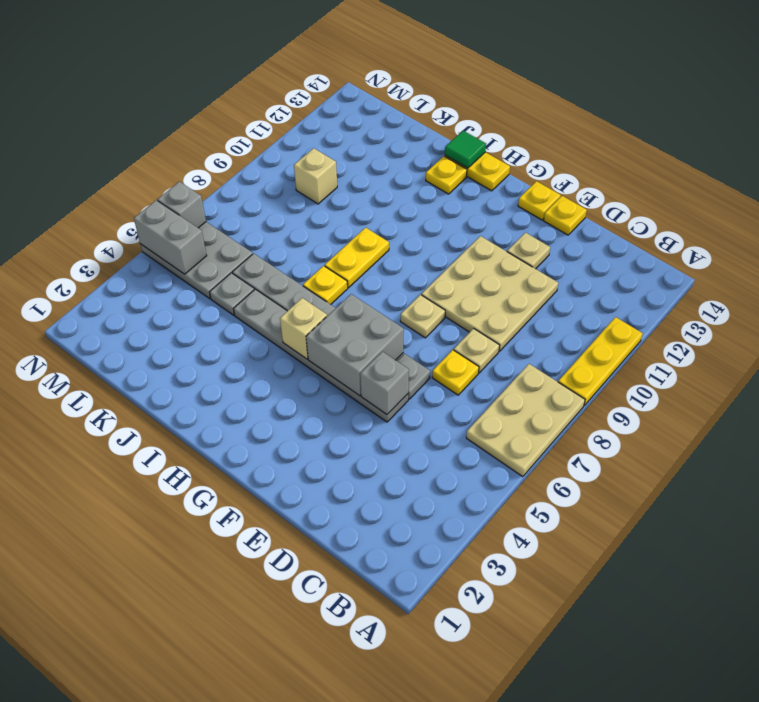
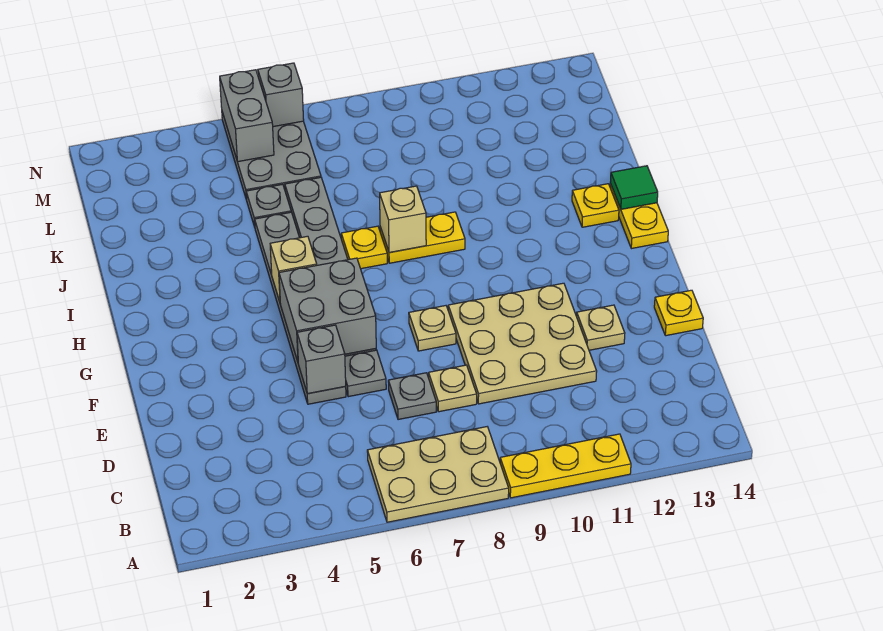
yellow 1x1 plate [432,350,479,395] -> grey 1x1 plate [388,373,436,420]
yellow 1x1 plate [518,181,561,220] -> none
tan 1x1 brick [294,148,337,204] -> tan 1x1 brick moved to [380,186,426,253]

